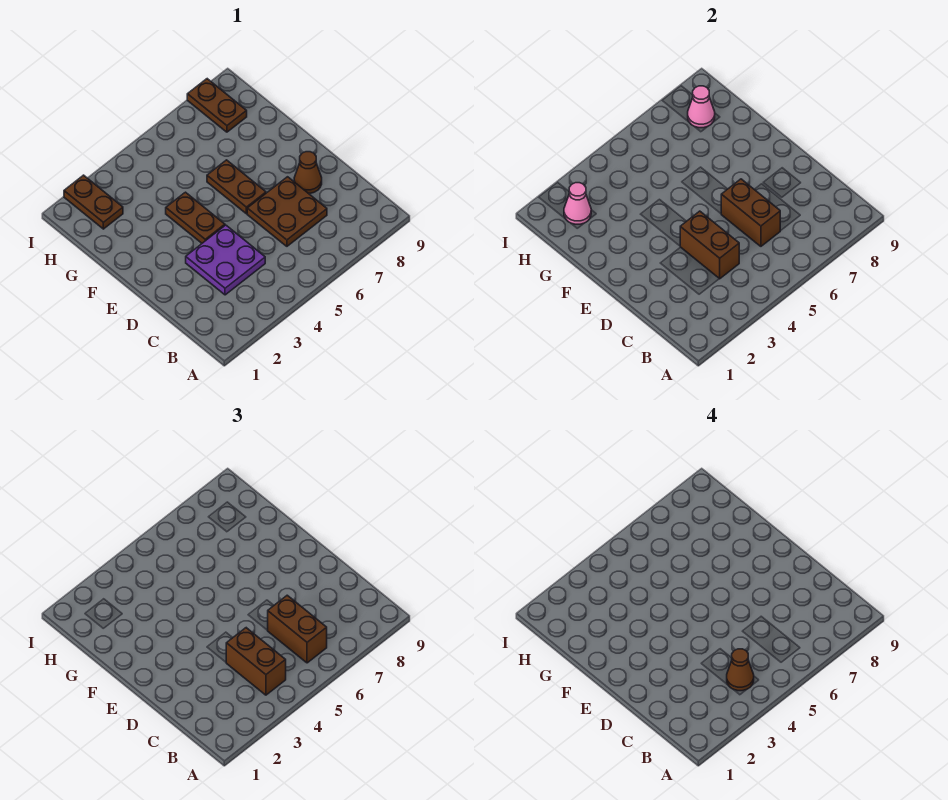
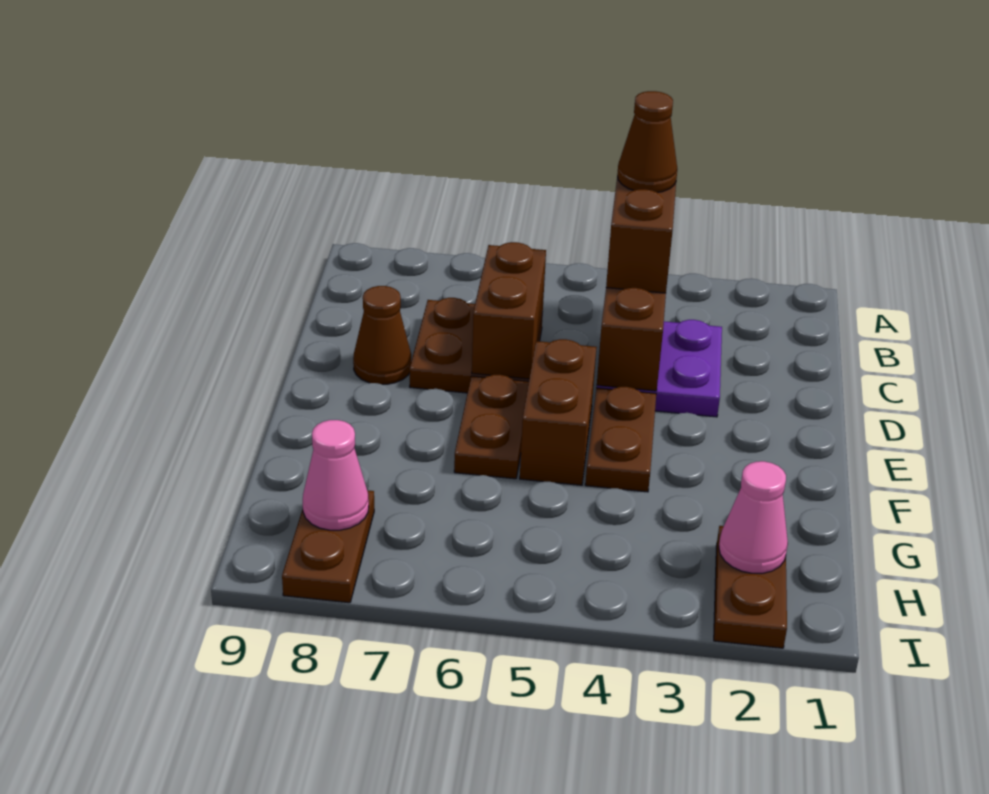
brown 1x2 brick [267,595,327,663] -> brown 1x2 brick moved to [520,339,597,485]

